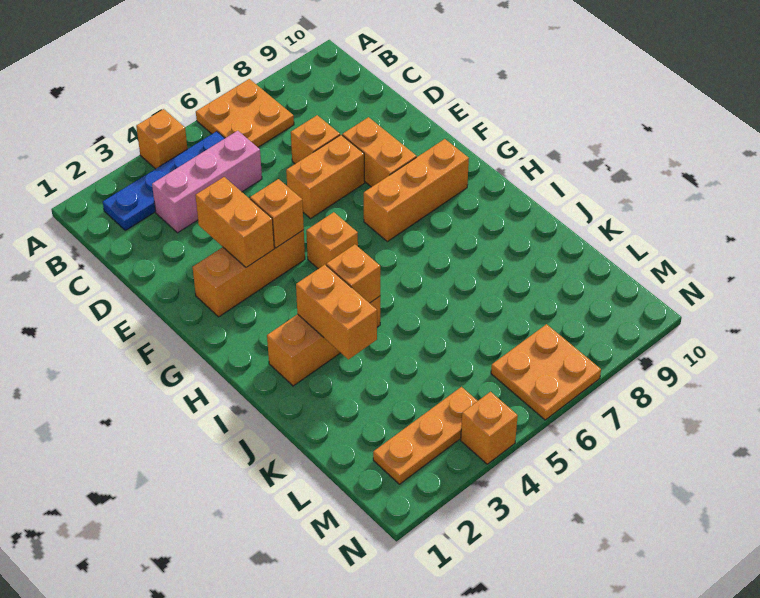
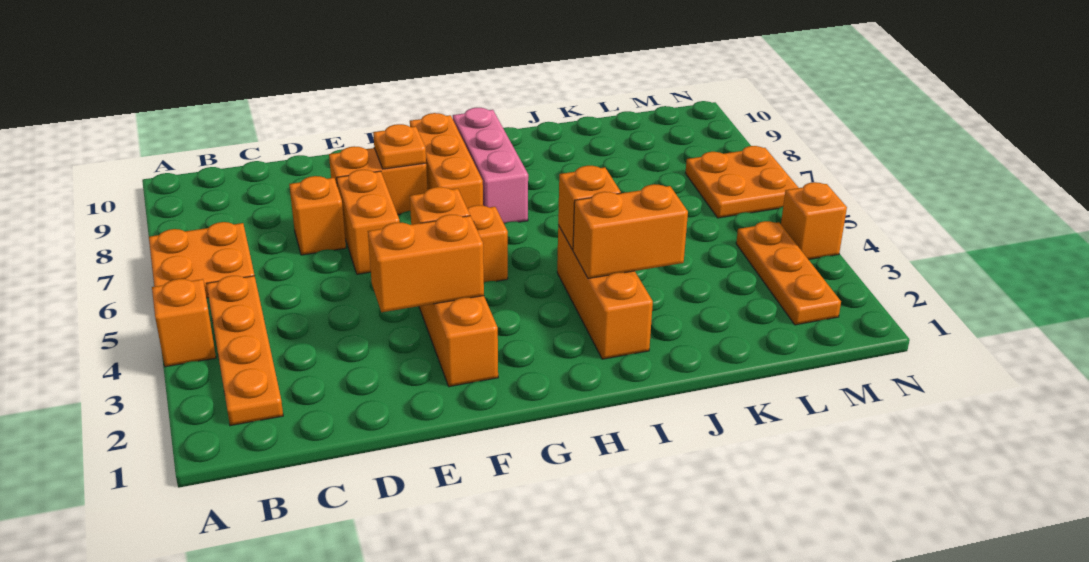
blue 1x4 plate [103,131,225,230] -> orange 1x4 plate [207,276,283,426]
pink 1x3 brick [152,131,262,233] -> pink 1x3 brick moved to [453,108,528,223]
none -> orange 1x1 plate [373,124,426,169]

